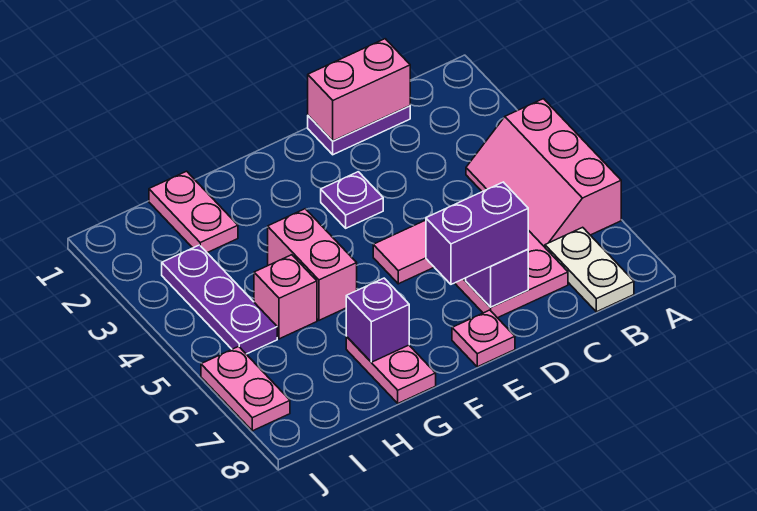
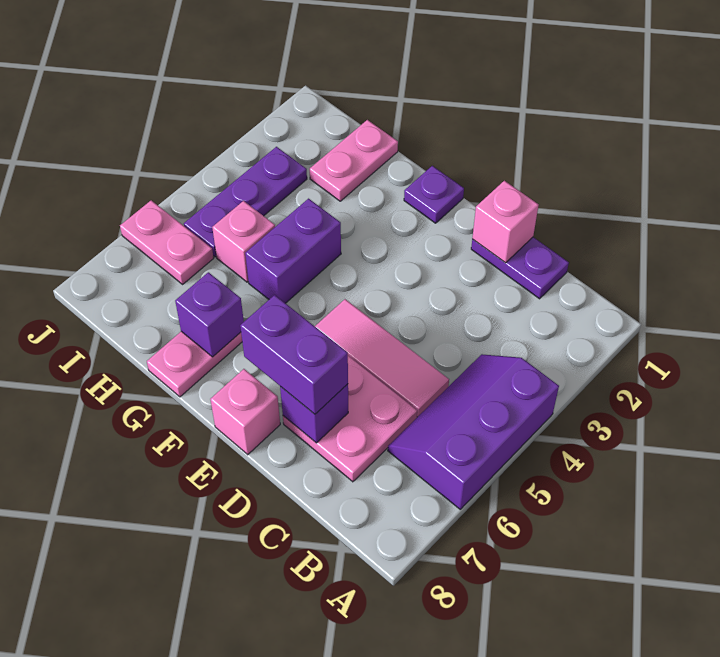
pink 2x3 slope [466,99,621,247] -> purple 2x3 slope [388,354,559,509]
white 1x2 plate [545,227,634,312] -> none
pink 1x2 brick [308,39,410,141] -> pink 1x1 brick [472,181,539,263]
purple 1x1 plate [321,172,383,228] -> purple 1x1 plate moved to [404,166,464,223]
pink 1x1 plate [452,310,515,367] -> pink 1x1 brick [210,369,280,455]
pink 1x2 brick [268,209,357,320] -> purple 1x2 brick [245,199,341,303]
pink 1x2 plate [201,346,290,431] -> pink 1x2 plate turned to [120,200,214,284]

